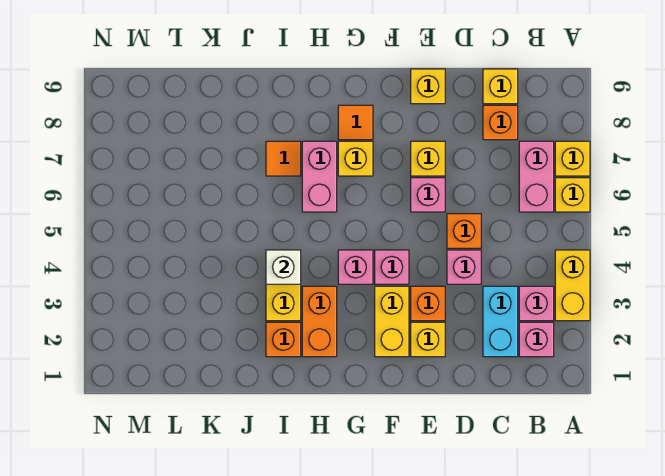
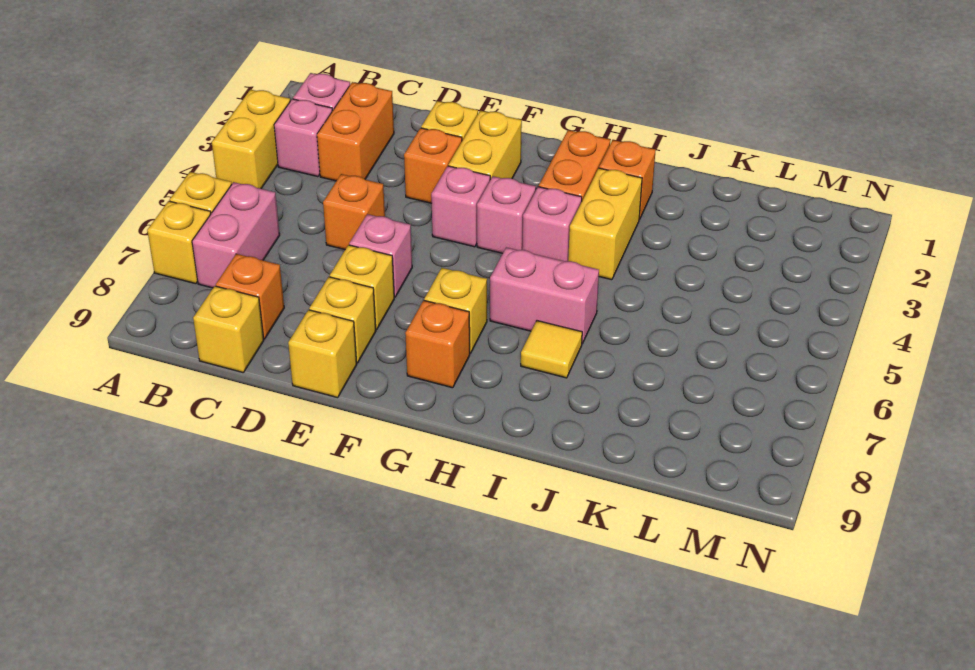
cyan 1x2 brick [483,286,518,357] -> orange 1x2 brick [317,82,394,181]
pink 1x1 brick [447,250,481,284] -> pink 1x1 brick moved to [522,187,582,261]
none -> yellow 1x1 brick [309,277,376,363]
orange 1x1 tile [338,105,373,140] -> orange 1x1 brick [405,300,470,388]
pink 1x2 brick [302,141,337,212] -> pink 1x2 brick turned to [490,247,599,344]
white 1x1 brick [266,250,301,284] -> none
orange 1x1 tile [266,141,301,176] -> yellow 1x1 tile [521,321,582,378]

